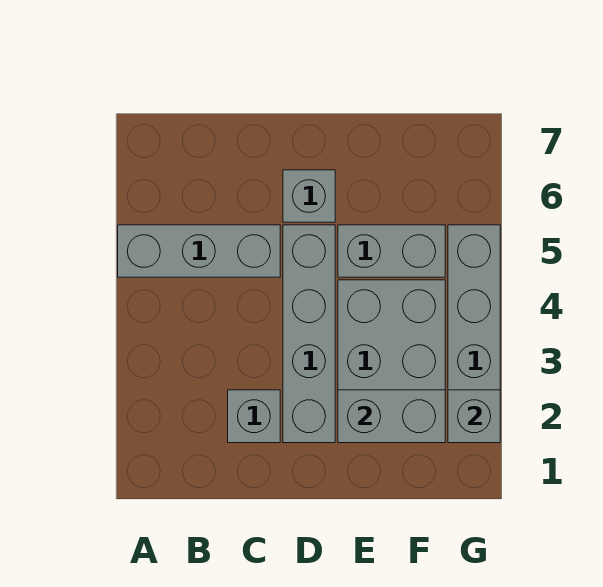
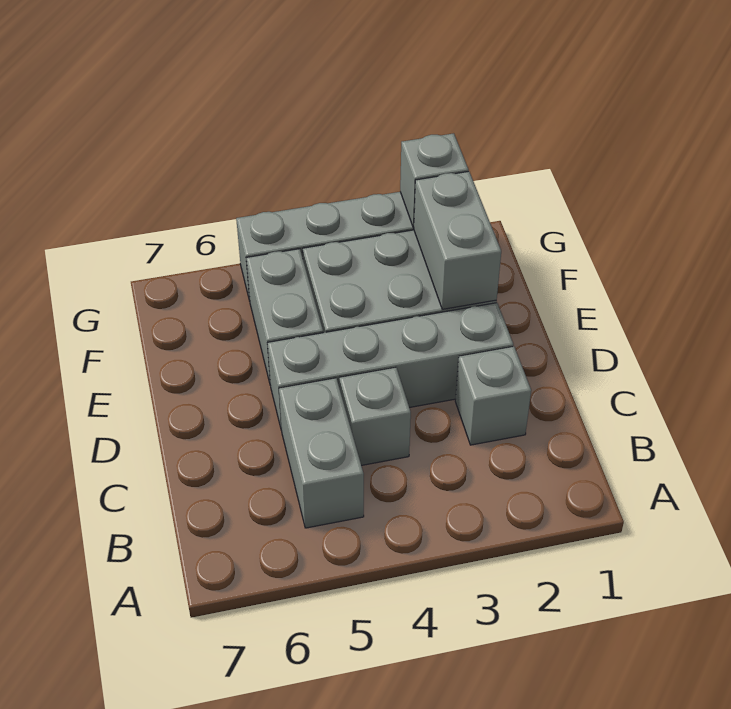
grey 1x3 brick [118,225,280,277] -> grey 1x2 brick [279,378,364,528]
grey 1x1 brick [283,170,335,222] -> grey 1x1 brick moved to [339,367,411,466]

